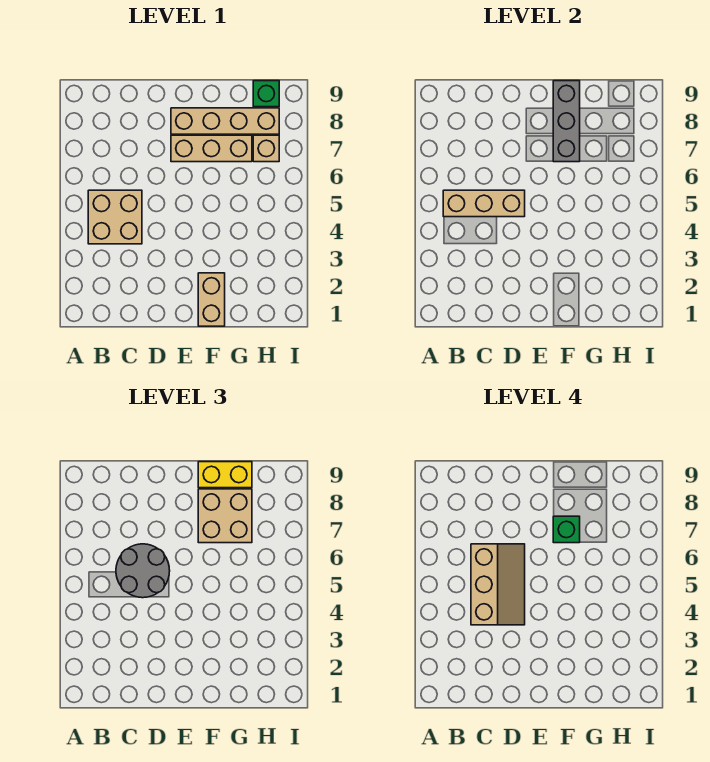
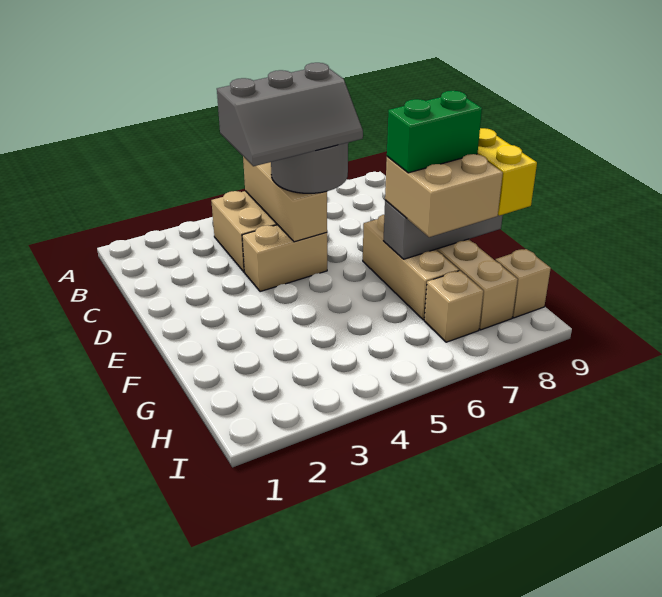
tan 2x3 slope [471,544,525,625] -> grey 2x3 slope [217,63,363,166]
tan 1x2 brick [198,273,225,326] -> tan 1x2 brick moved to [242,225,327,292]
green 1x1 brick [553,516,580,543] -> green 1x2 brick [387,91,482,173]
green 1x1 brick [253,81,279,107] -> tan 1x1 brick [495,249,551,318]

